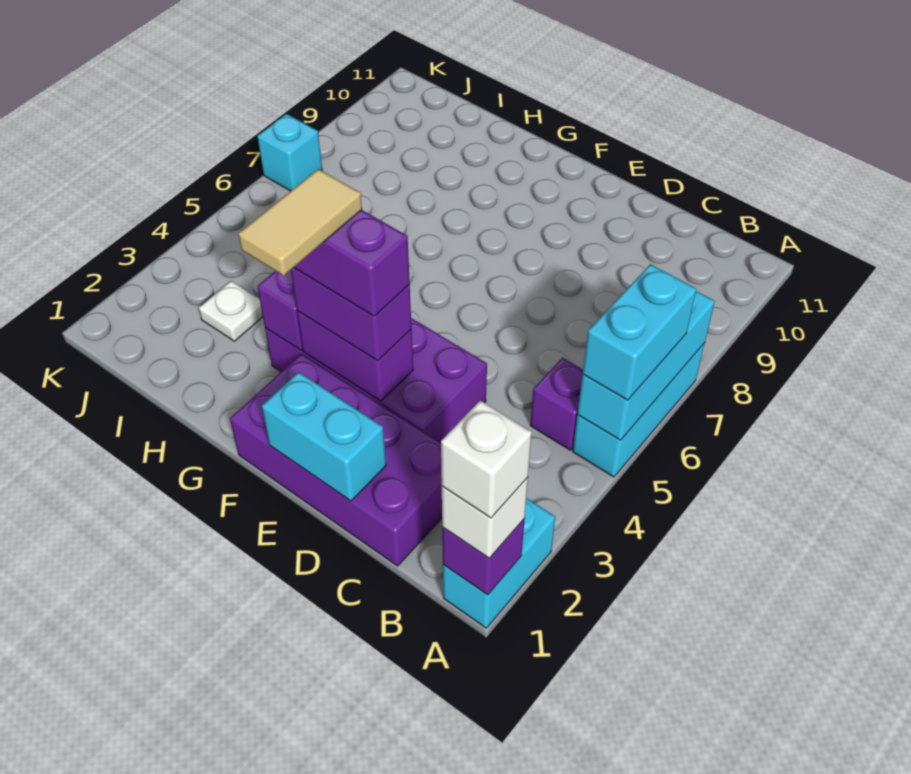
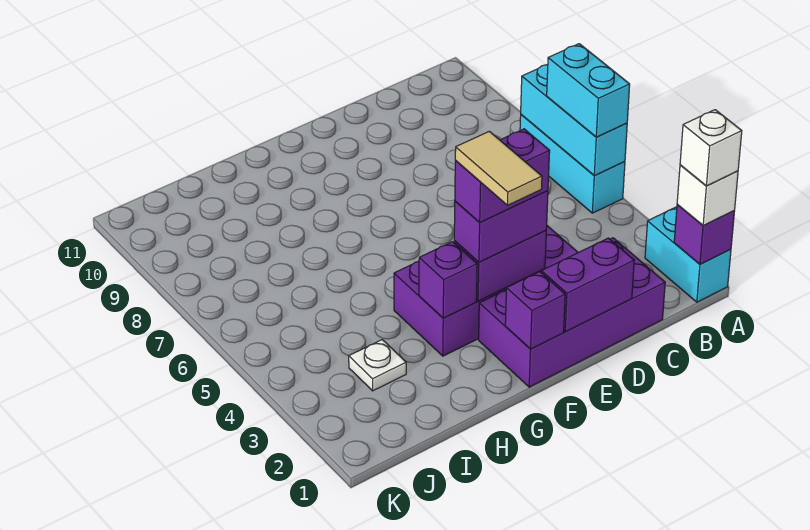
purple 1x1 brick [530,358,583,450] -> purple 1x1 brick moved to [505,271,565,349]
cyan 1x2 brick [262,372,386,501] -> purple 1x2 brick [541,238,634,332]
cyan 1x1 brick [257,114,322,191] -> none

